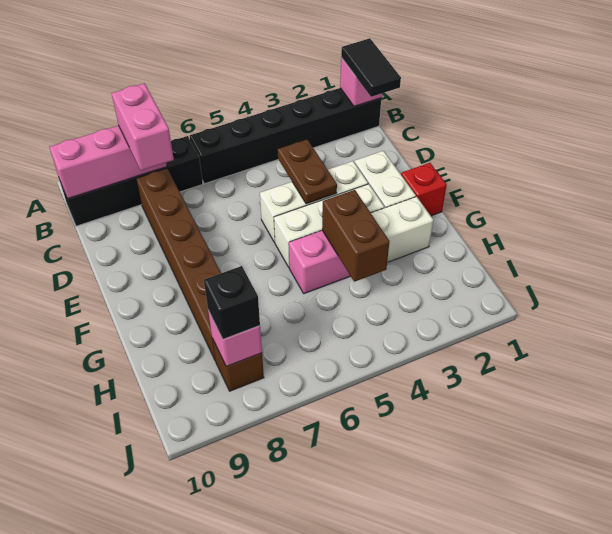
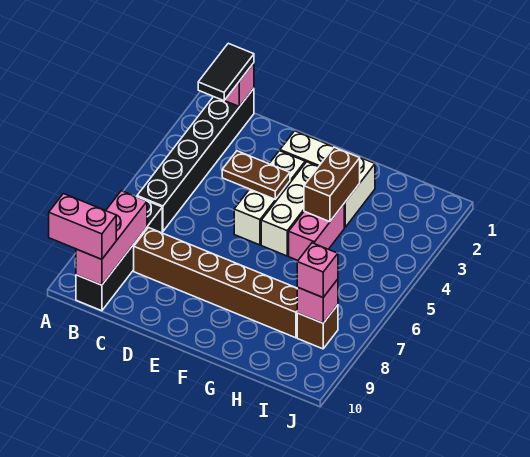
black 1x2 tile [341,38,401,97] -> black 1x2 tile turned to [198,43,254,101]
pink 1x2 brick [112,83,174,170] -> pink 1x2 brick moved to [49,194,116,259]
red 1x1 brick [401,163,447,216] -> none
brown 1x2 brick [322,190,389,282] -> brown 1x2 brick turned to [304,147,360,222]
black 1x1 brick [204,266,260,339] -> pink 1x1 brick [297,243,338,297]

